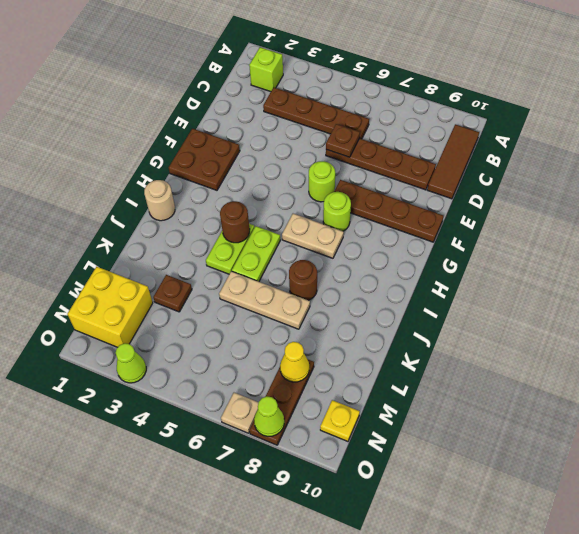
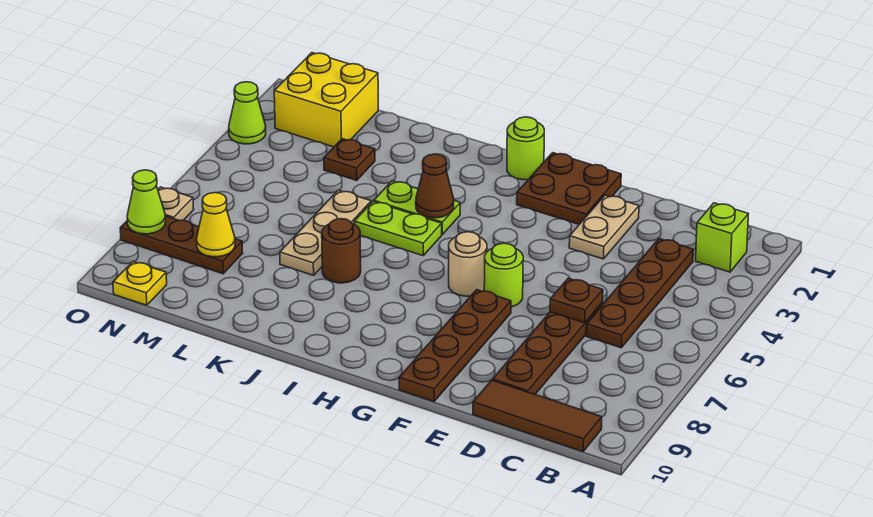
lime 1x1 round brick [323,192,351,231] -> lime 1x1 round brick moved to [507,117,544,180]
tan 1x2 plate [282,214,344,258] -> tan 1x2 plate moved to [569,195,639,259]
tan 1x1 round brick [144,180,175,221] -> tan 1x1 round brick moved to [449,232,487,296]
brown 1x1 round brick [220,201,250,243] -> brown 1x1 cone [416,154,454,218]

